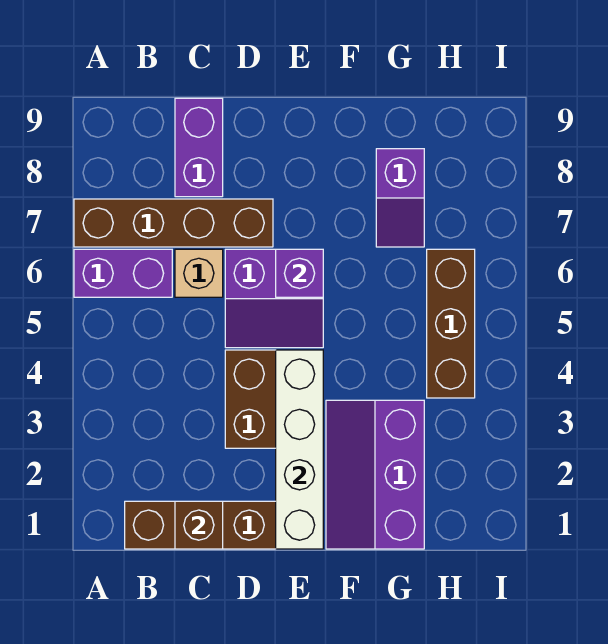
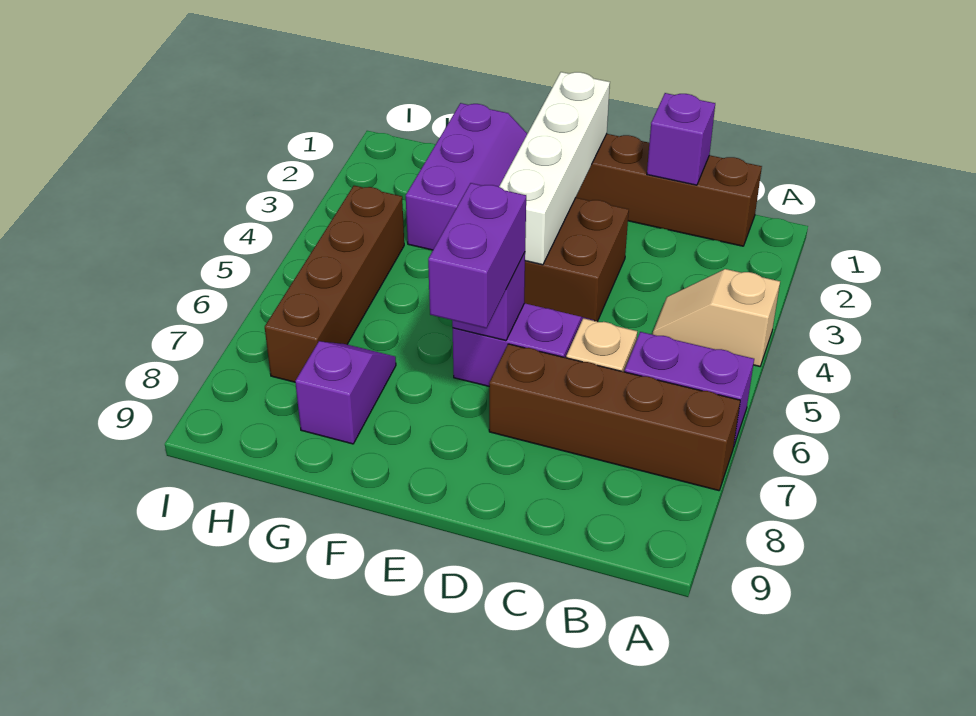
none -> tan 1x2 slope [653,269,780,366]
brown 1x1 brick [175,501,223,549] -> purple 1x1 brick [647,93,715,185]
purple 1x2 brick [175,98,223,197] -> purple 1x2 brick moved to [428,183,526,328]
brown 1x3 brick [427,249,475,398] -> brown 1x4 brick [265,186,404,382]

